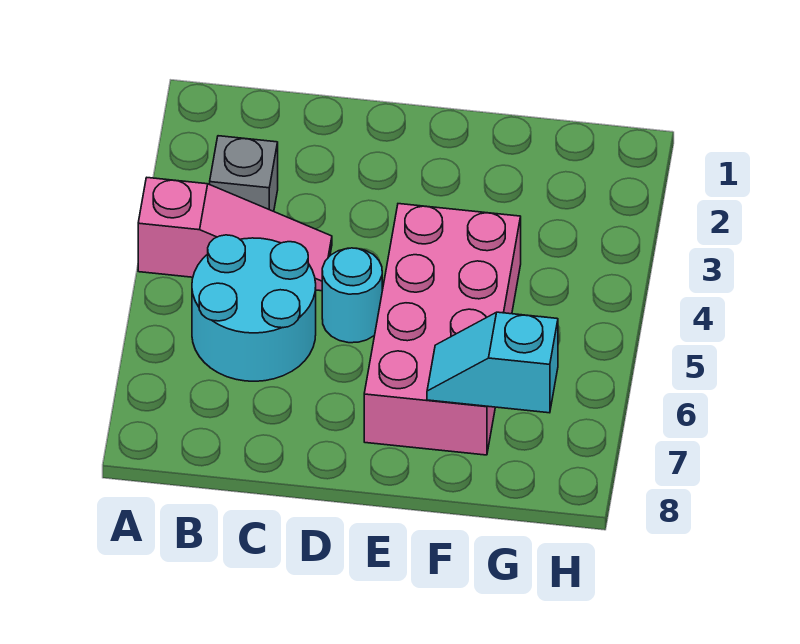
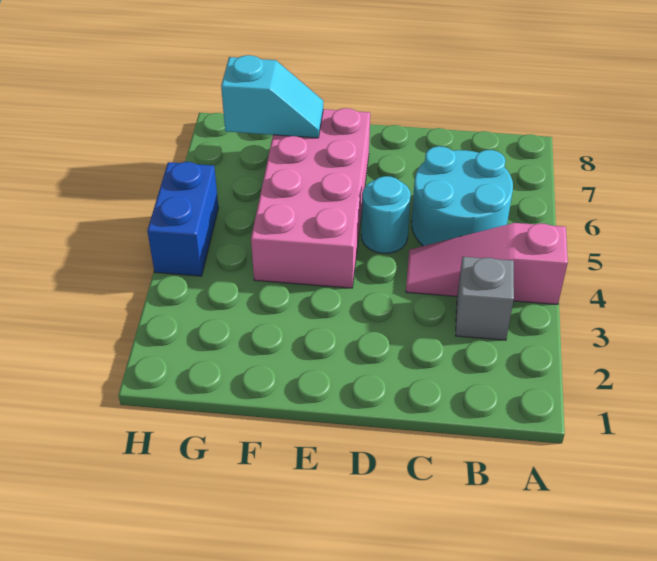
none -> blue 1x2 brick [147,162,219,276]

